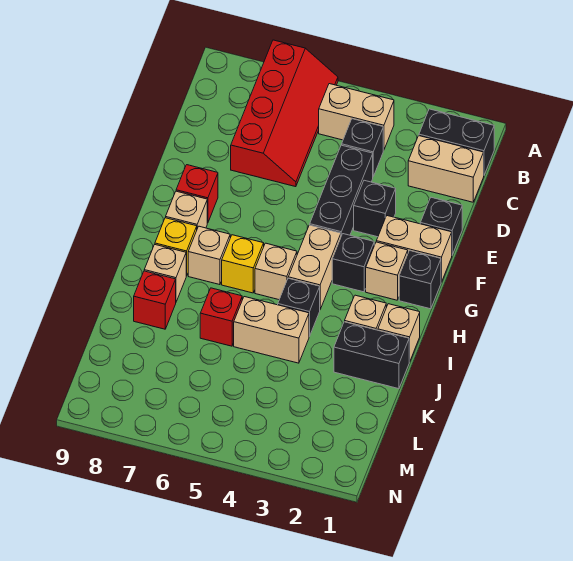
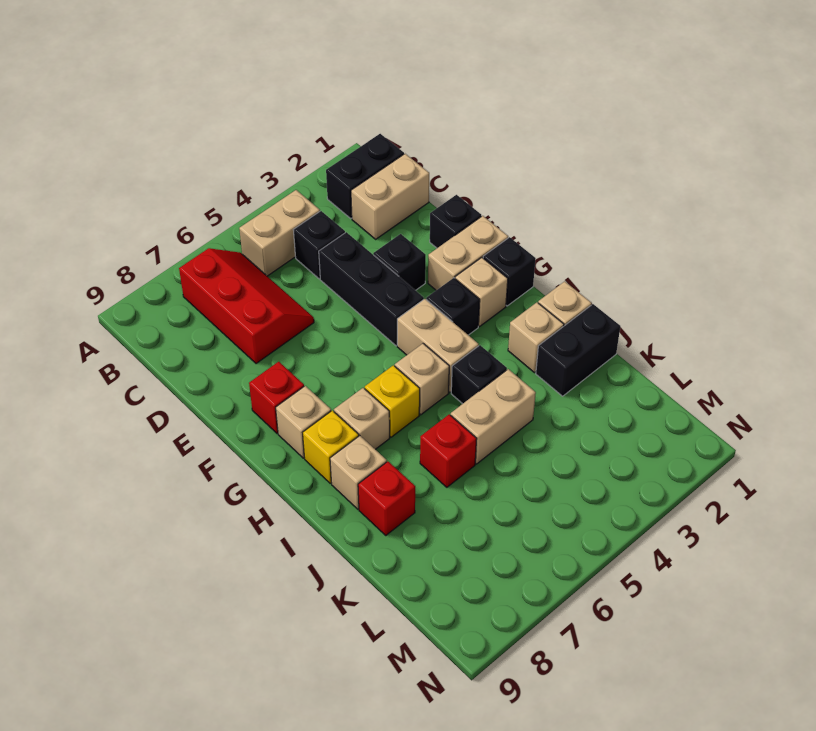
red 2x4 slope [231,40,338,187] -> red 2x3 slope [179,248,314,364]

